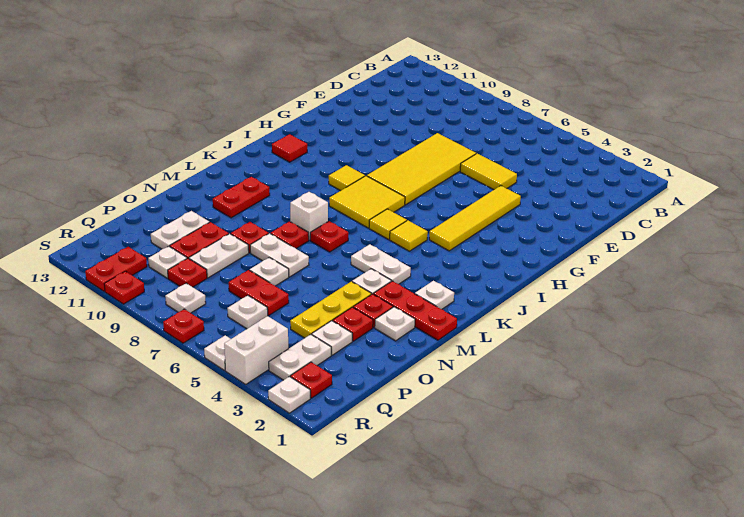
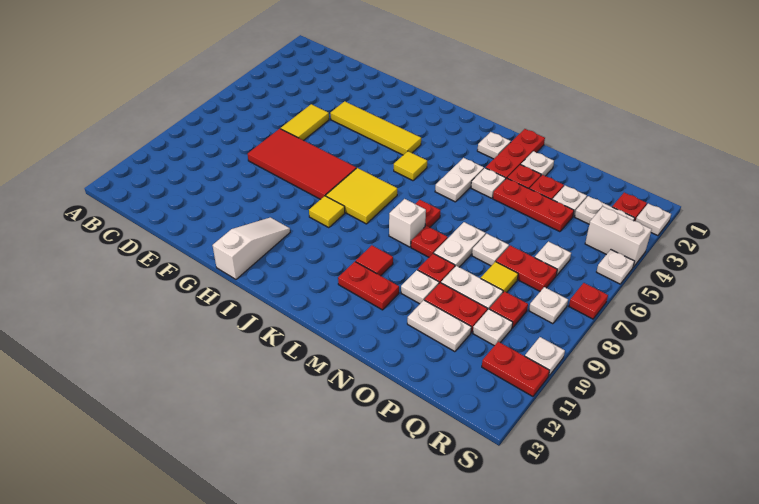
yellow 2x4 tile [367,133,476,205] -> red 2x4 tile [248,129,356,199]
none -> white 1x3 slope [212,217,290,279]
red 1x1 tile [272,134,307,162] -> red 1x1 tile moved to [356,245,393,276]
yellow 1x1 tile [369,209,407,239] -> yellow 1x1 tile moved to [481,262,518,292]
yellow 1x3 plate [290,282,371,338] -> red 1x3 plate [493,178,574,232]
none -> white 1x1 plate [401,270,439,304]
red 1x2 plate [229,270,289,315] -> red 1x2 plate turned to [496,245,557,291]
red 1x1 plate [104,271,144,304] -> white 1x1 plate [525,337,565,376]

